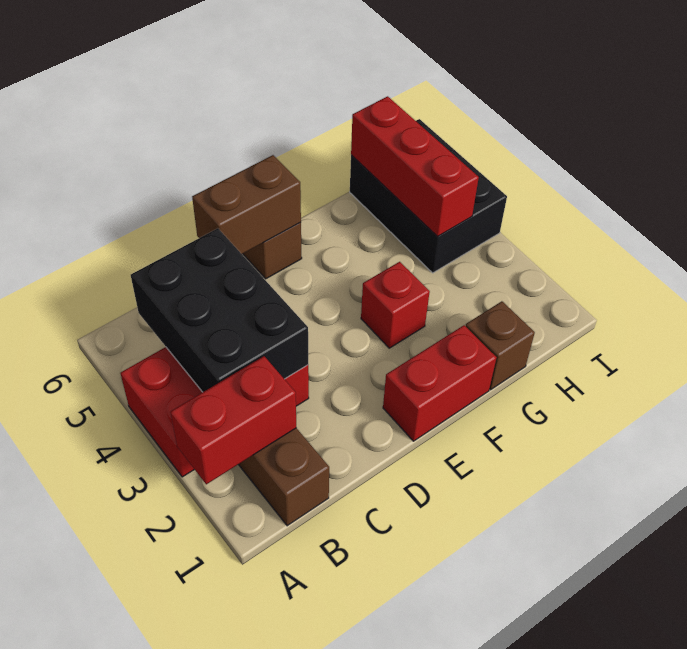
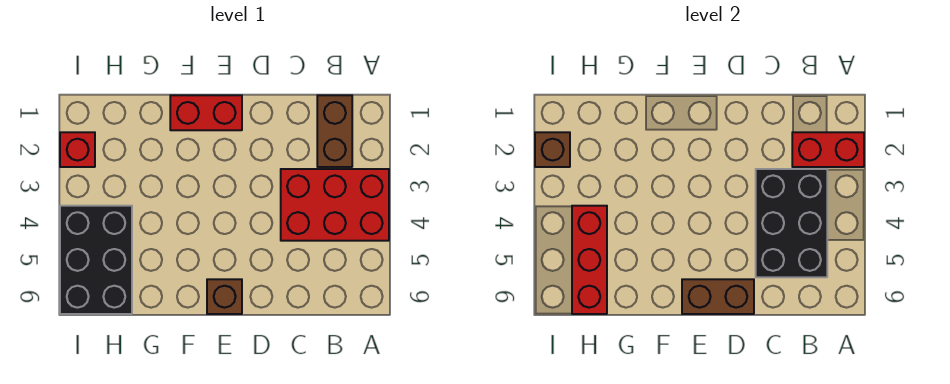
red 1x1 brick [361,262,430,348] -> red 1x1 brick moved to [60,132,95,167]
brown 1x1 brick [466,301,535,390] -> brown 1x1 brick moved to [535,132,570,167]

